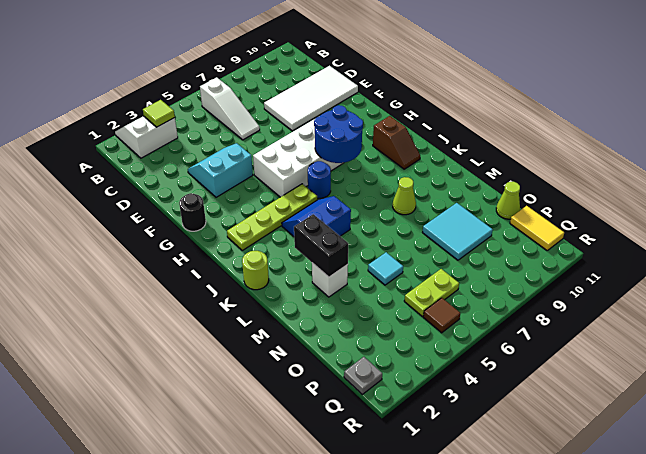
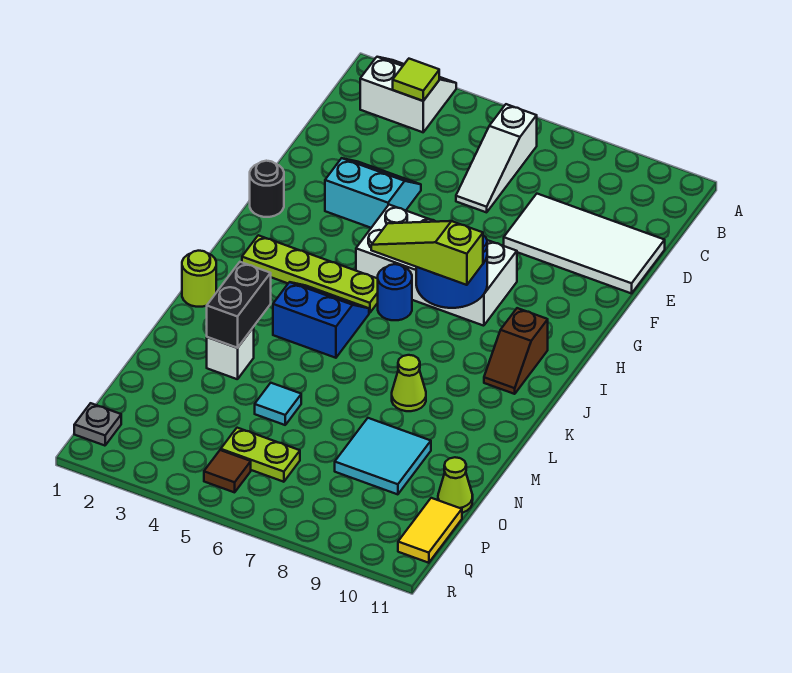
none -> lime 1x3 slope [371,221,483,285]

